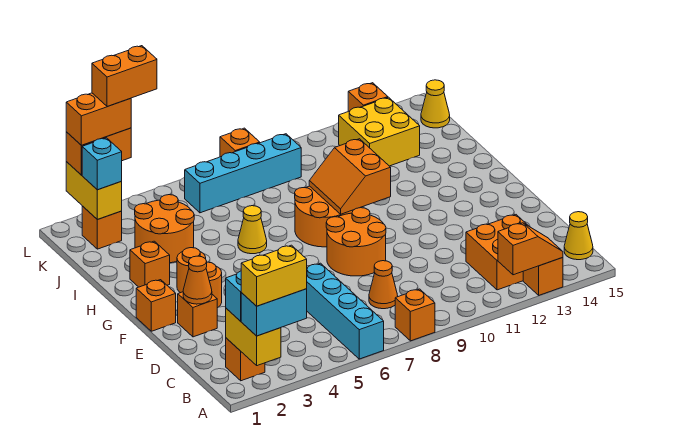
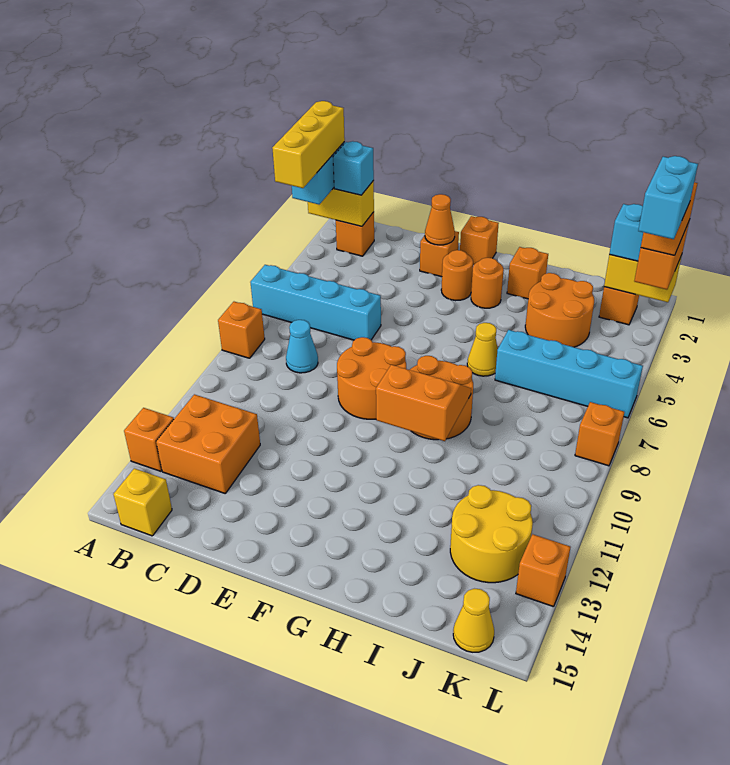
yellow 1x2 brick [241,245,307,306] -> yellow 1x3 brick [272,101,345,188]
orange 1x2 slope [498,223,563,275] -> none
yellow 1x1 cone [564,212,593,260] -> yellow 1x1 brick [113,468,172,536]
orange 1x1 cone [369,261,398,309] -> cyan 1x1 cone [286,320,318,373]
yellow 2x2 brick [339,97,420,166] -> yellow 2x2 round brick [450,485,533,583]
cyan 1x4 brick [185,134,301,213] -> cyan 1x4 brick turned to [495,330,643,418]
orange 1x2 brick [92,46,157,107] -> cyan 1x2 brick [638,156,698,239]

